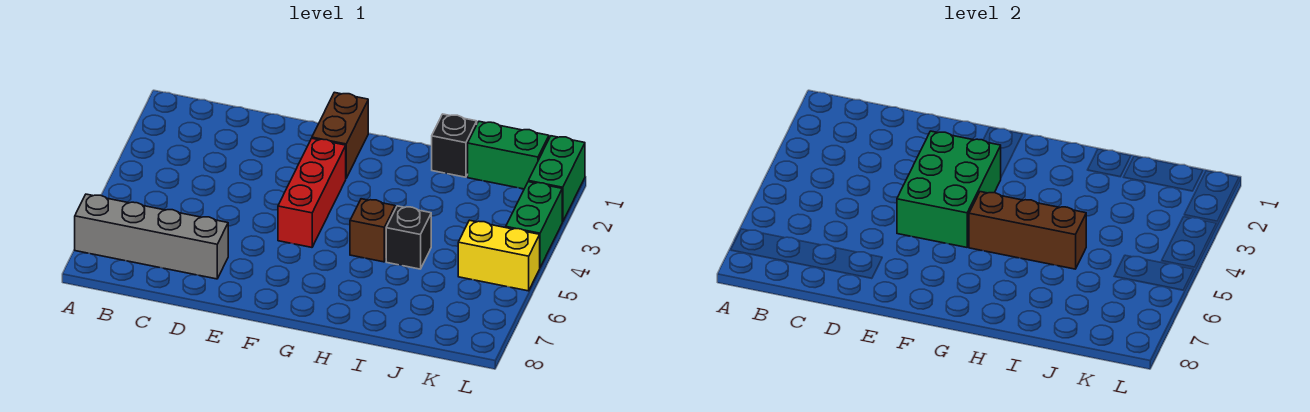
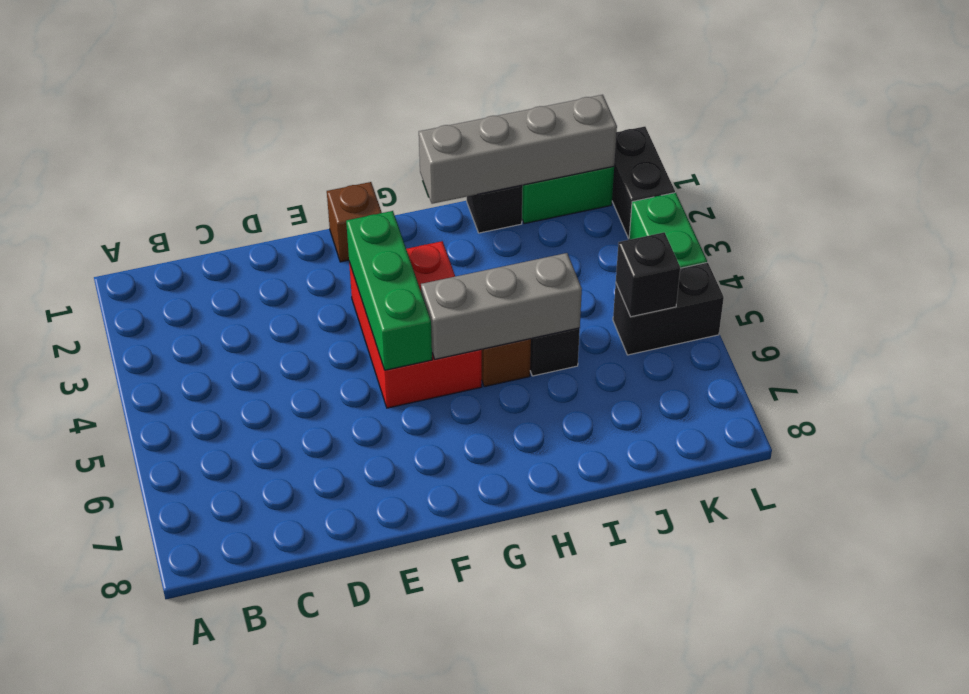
grey 1x4 brick [75,194,228,279] -> grey 1x4 brick moved to [419,95,617,204]
green 2x3 brick [897,131,1001,247] -> green 1x3 brick [346,211,432,370]
brown 1x2 brick [312,92,368,178] -> brown 1x1 brick [327,182,382,262]
red 1x3 brick [278,138,346,247] -> red 2x3 brick [349,241,482,408]
brown 1x3 brick [969,192,1086,269] -> grey 1x3 brick [421,253,582,359]
yellow 1x2 brick [458,220,540,291] -> black 1x2 brick [613,262,724,355]
none -> black 1x1 brick [616,232,680,317]
green 1x2 brick [528,136,585,222] -> black 1x2 brick [612,127,675,238]

